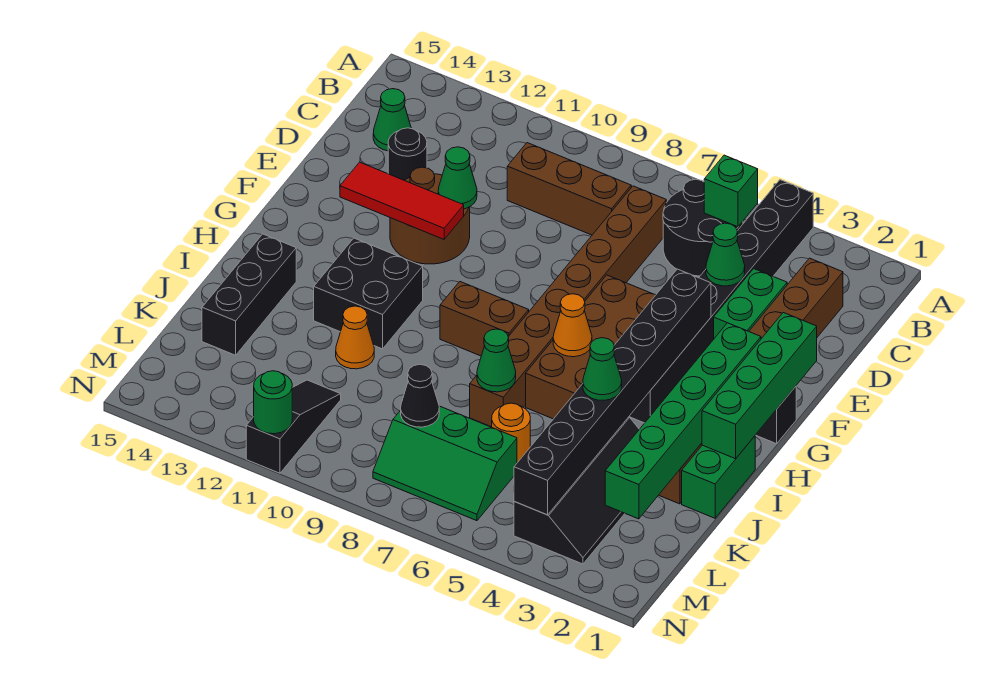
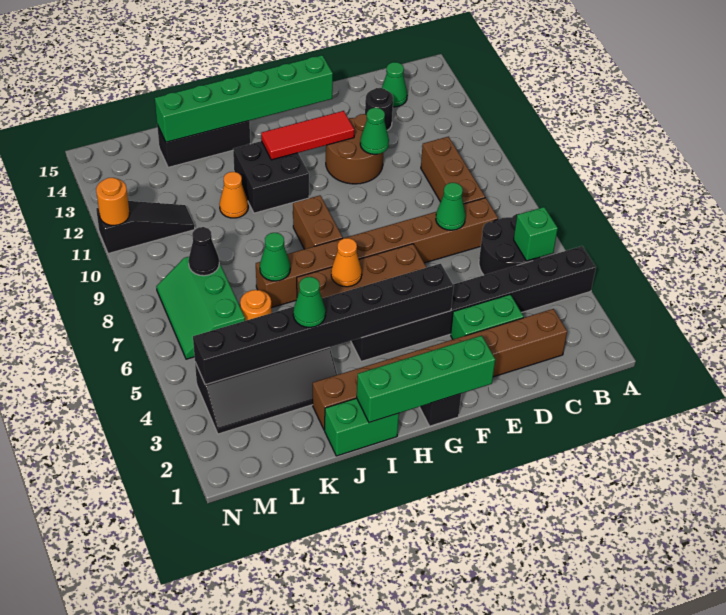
green 1x1 cone [706,223,745,286] -> green 1x1 cone moved to [436,183,466,230]
red 1x3 tile [340,162,464,239] -> red 1x3 tile turned to [261,111,354,160]
green 1x6 brick [605,323,761,519] -> green 1x6 brick moved to [155,55,333,142]
green 1x1 round brick [254,371,292,434] -> orange 1x1 round brick [96,178,130,226]

